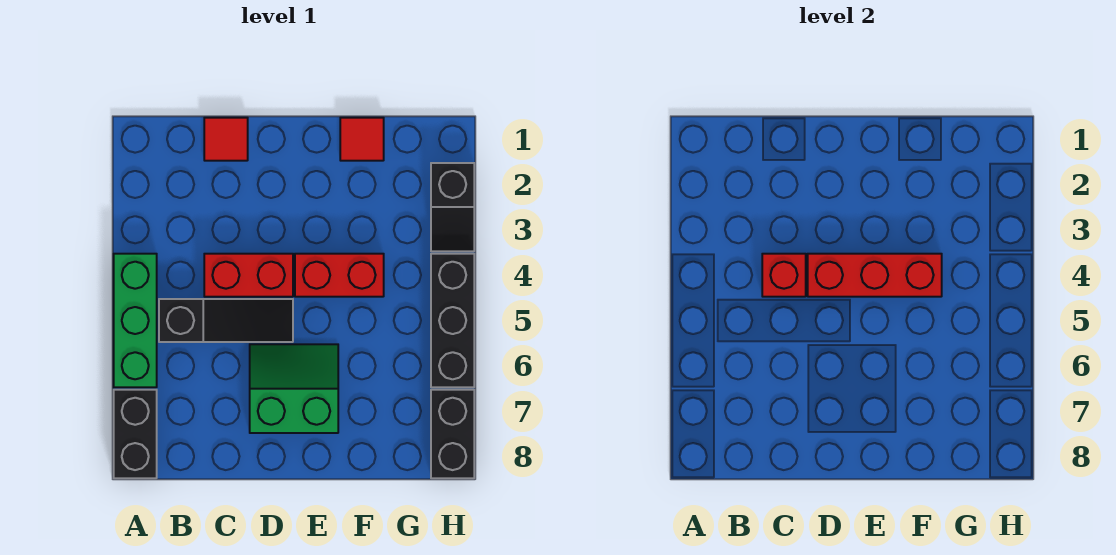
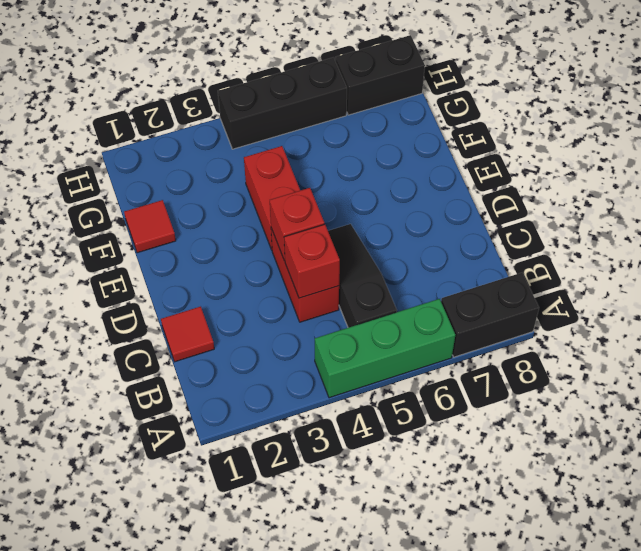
red 1x3 brick [808,254,942,297] -> red 1x1 brick [270,188,324,261]
green 2x2 slope [250,344,338,433] -> none
black 1x2 slope [431,163,474,251] -> none

